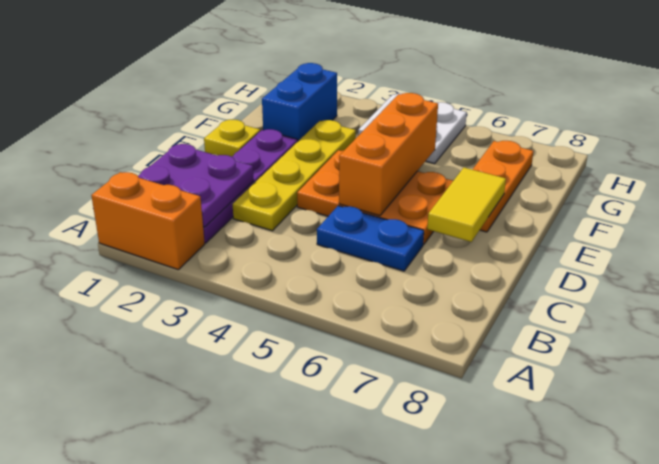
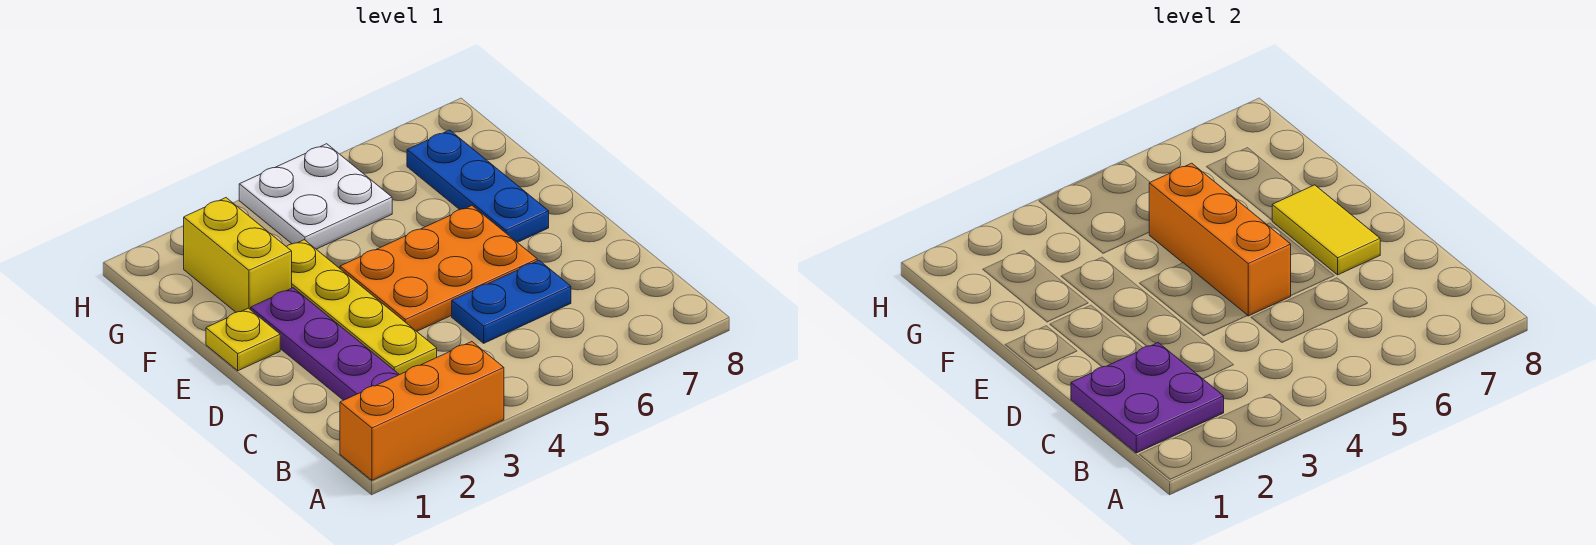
orange 1x2 brick [91,172,205,270] -> orange 1x3 brick [340,342,504,480]
orange 1x3 plate [472,141,533,232] -> blue 1x3 plate [407,130,549,242]
blue 1x2 brick [262,63,337,141] -> yellow 1x2 brick [184,198,292,312]

